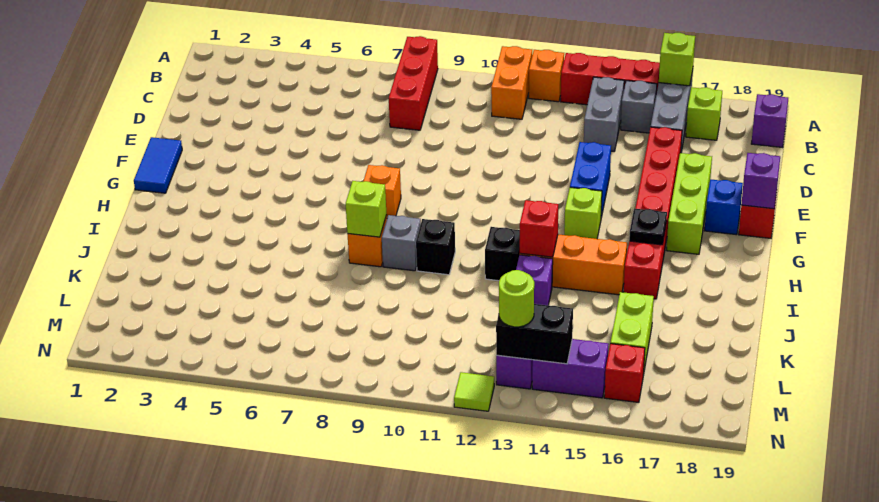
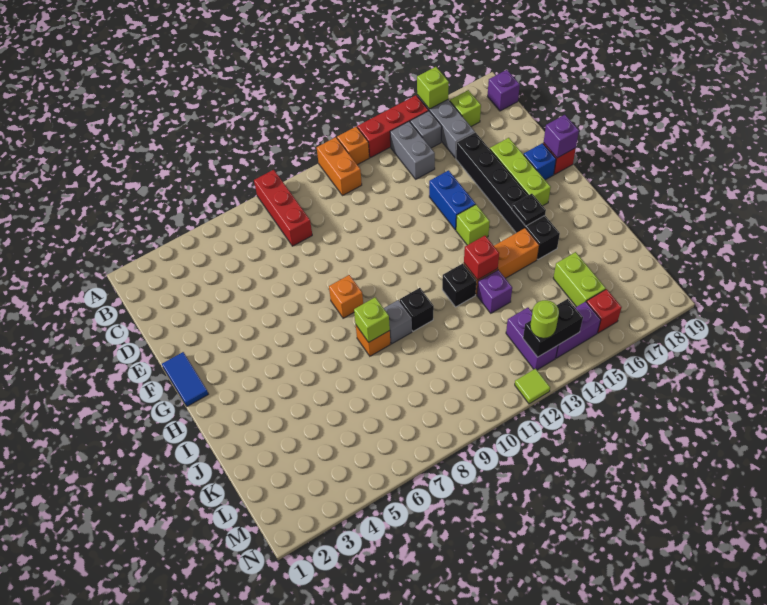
red 1x6 brick [624,127,682,299] -> black 1x6 brick [456,132,560,259]

